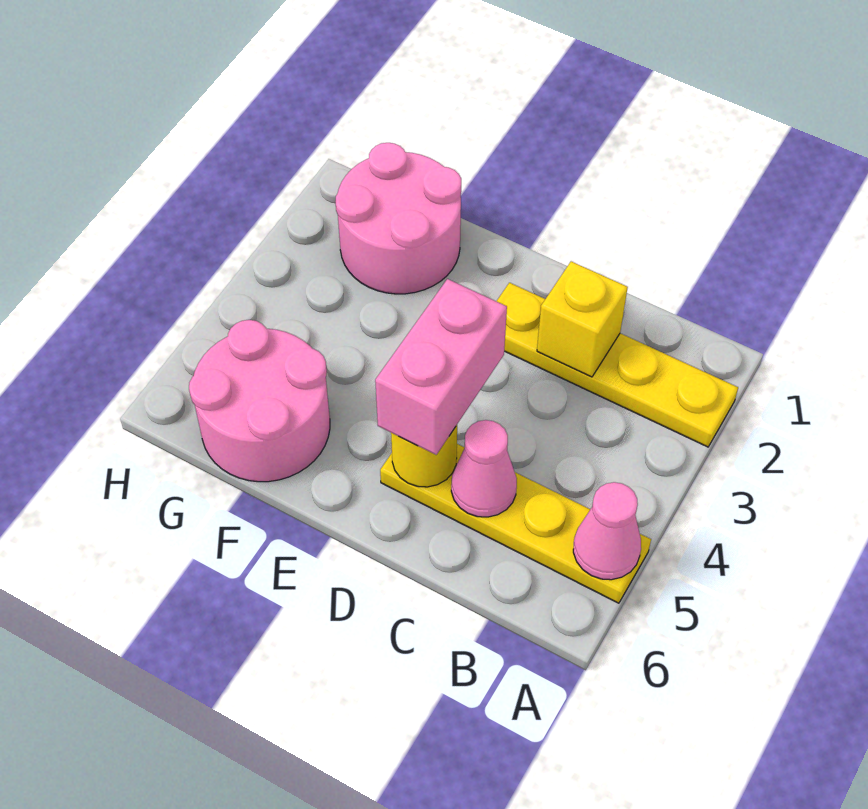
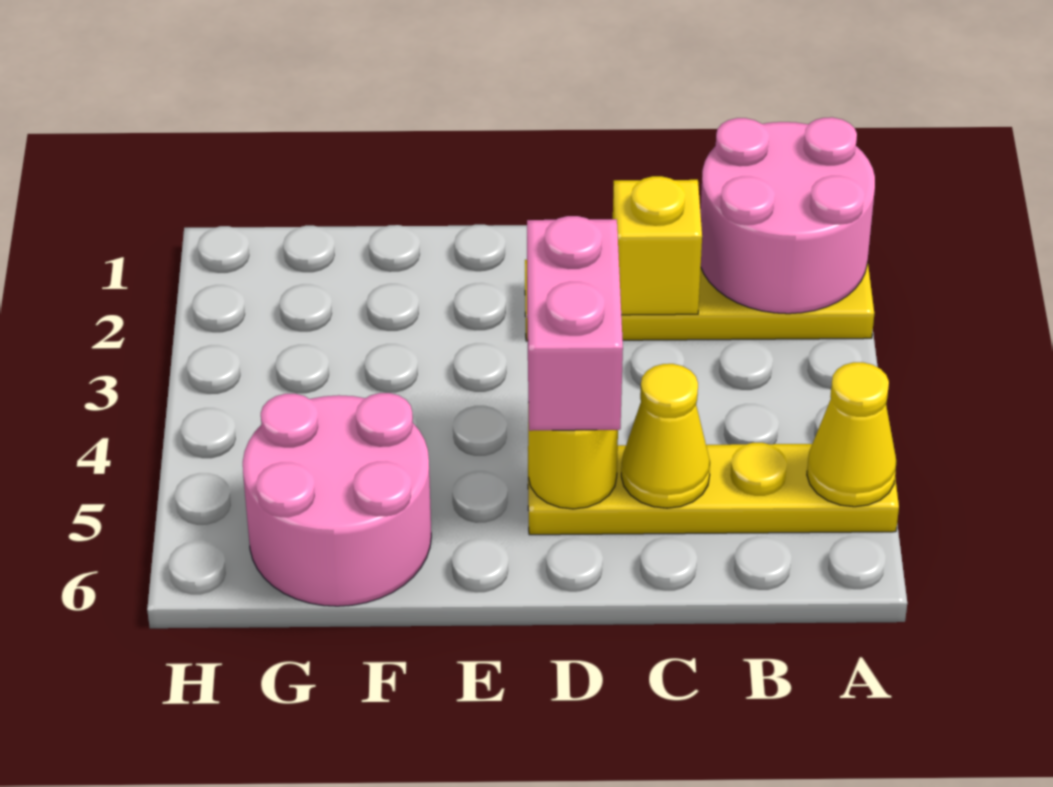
pink 1x1 cone [573,482,641,580] -> yellow 1x1 cone [807,362,897,507]
pink 1x1 cone [451,420,517,517] -> yellow 1x1 cone [621,364,710,508]
pink 2x2 round brick [336,143,461,294] -> pink 2x2 round brick moved to [700,117,875,314]

